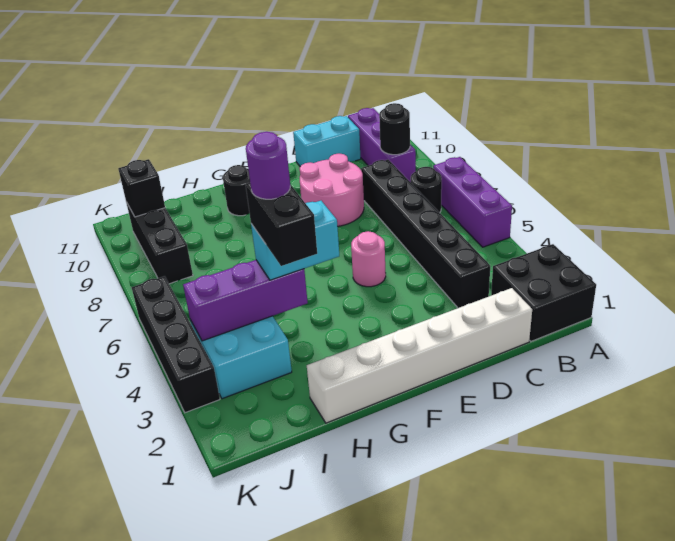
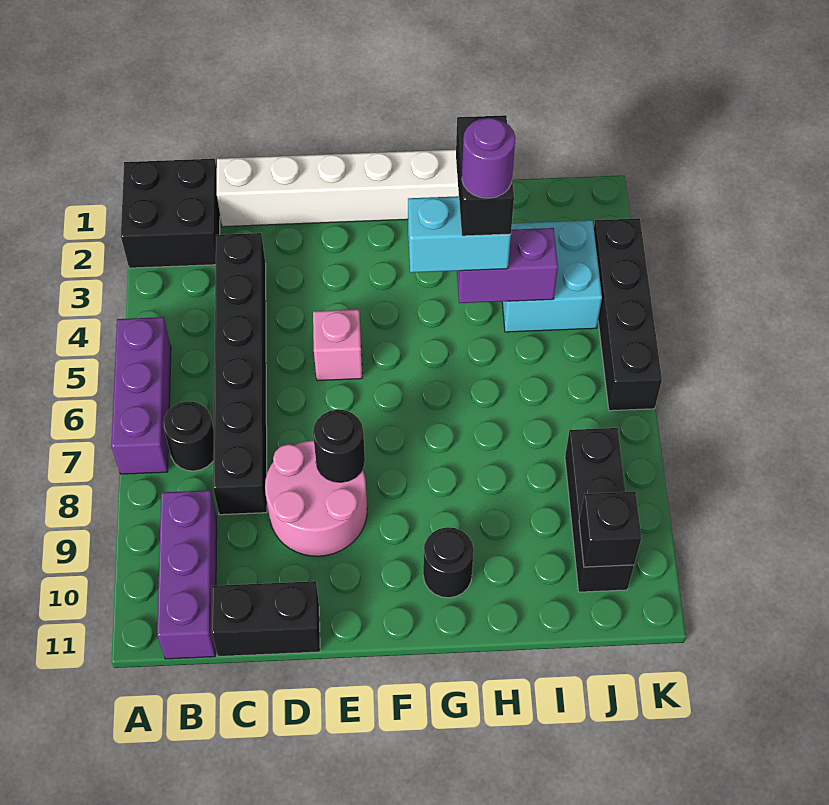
black 1x1 round brick [379,103,410,155] -> black 1x1 round brick moved to [313,410,365,482]
cyan 1x2 brick [293,116,361,166] -> black 1x2 brick [211,581,320,657]
pink 1x1 round brick [351,231,386,287] -> pink 1x1 brick [313,309,362,381]
purple 1x3 brick [183,260,308,341] -> purple 1x2 brick [457,228,558,303]

